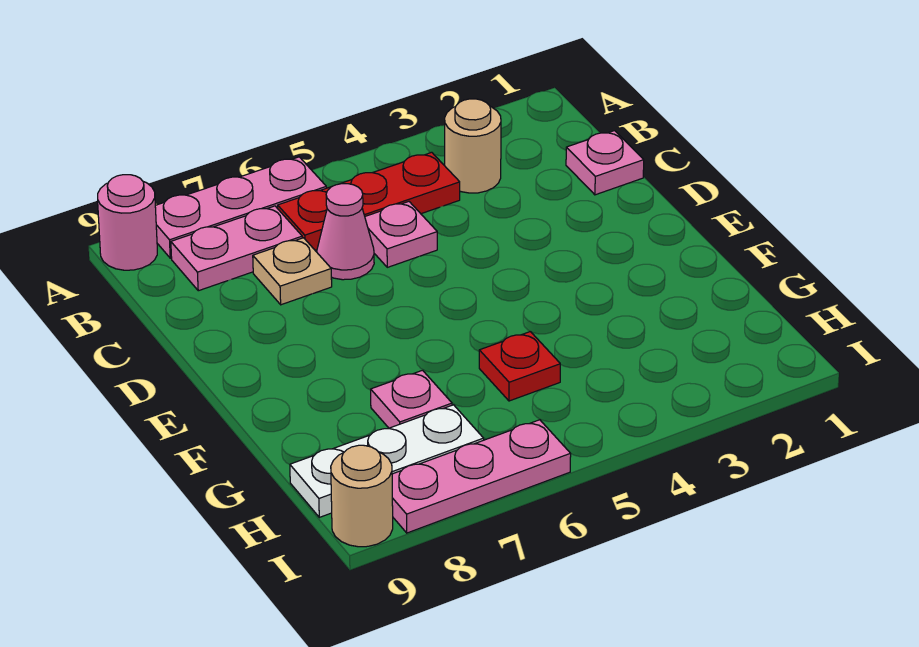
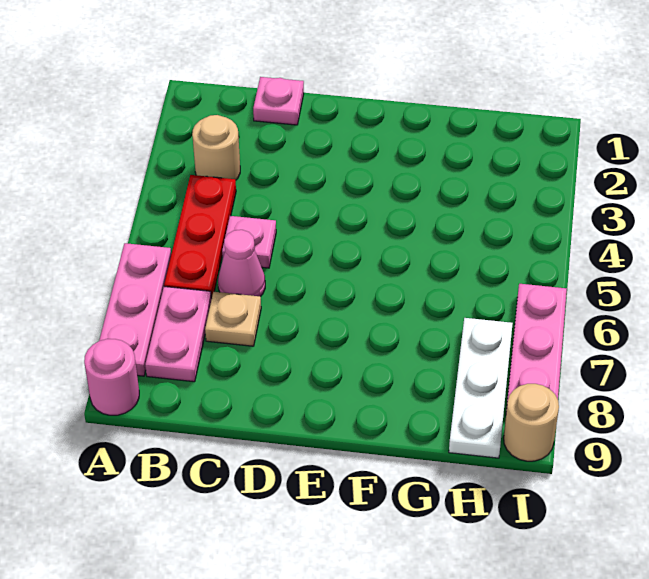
red 1x1 plate [479,332,560,401] -> none
pink 1x1 plate [371,370,452,428] -> none

